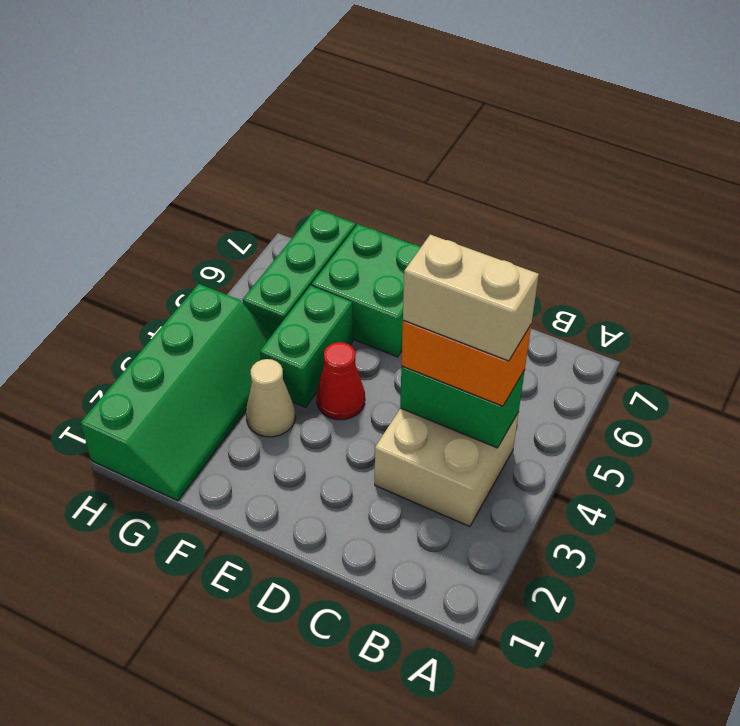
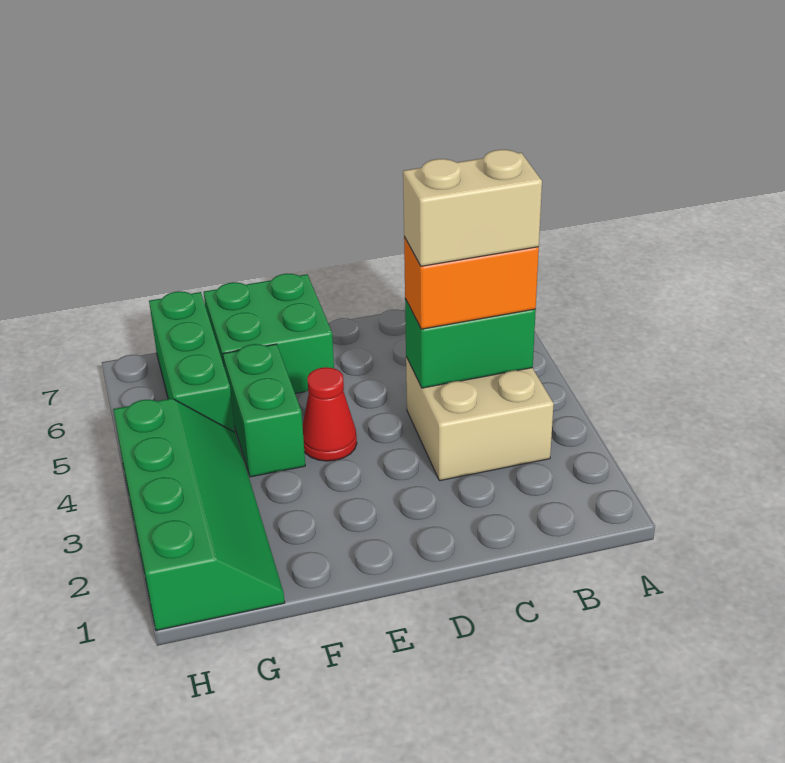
tan 1x1 cone [246,359,295,437] -> none

